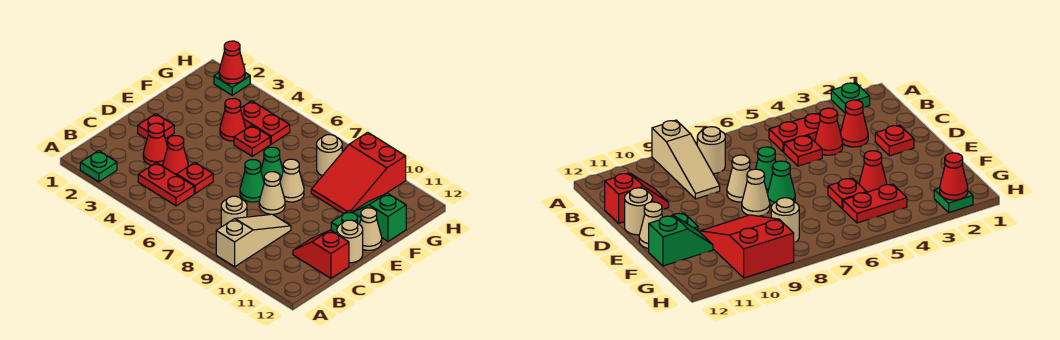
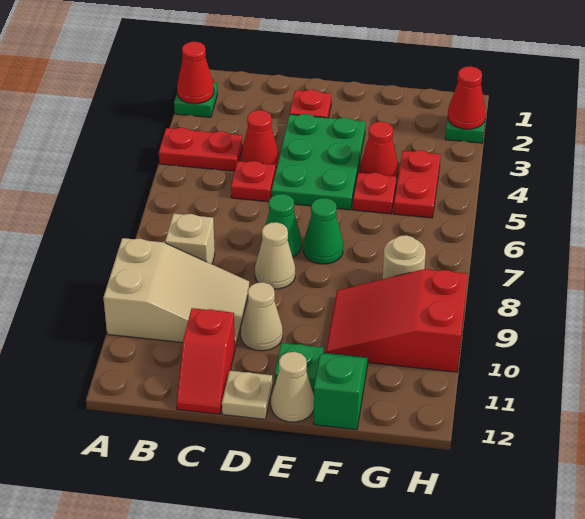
tan 1x3 slope [216,214,291,267] -> tan 2x3 slope [103,238,250,348]
red 1x2 plate [138,163,194,206] -> red 1x2 plate turned to [159,128,243,171]
tan 1x1 round brick [221,196,247,227] -> tan 1x1 brick [165,214,215,264]
red 1x1 cone [143,123,168,165] -> red 1x1 cone moved to [177,42,214,104]
red 1x2 slope [293,230,349,278] -> red 1x2 slope turned to [177,308,235,414]
none -> green 2x3 plate [272,114,365,210]
tan 1x1 round brick [337,220,363,263] -> tan 1x1 plate [222,371,272,419]
tan 1x1 cone [280,159,304,202] -> tan 1x1 cone moved to [241,282,283,351]

